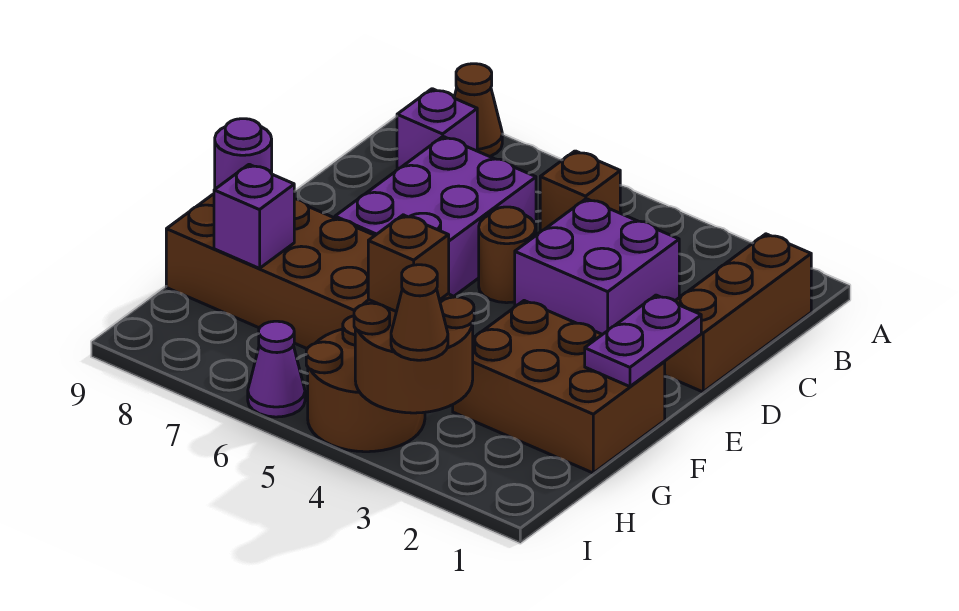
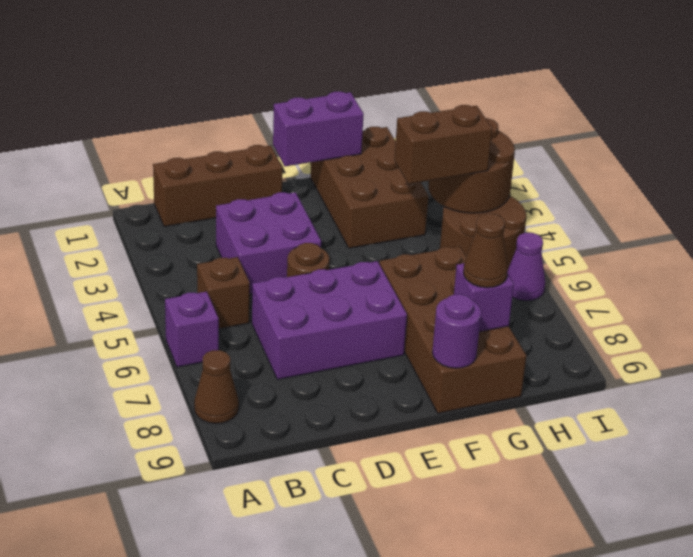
purple 1x1 brick [397,89,477,170] -> purple 1x1 brick moved to [165,292,219,367]
purple 1x2 plate [585,295,701,387] -> purple 1x2 brick [273,92,364,166]
brown 1x1 brick [368,215,449,312] -> brown 1x2 brick [394,105,492,184]
brown 1x1 cone [391,265,448,360] -> brown 1x1 cone moved to [463,214,508,288]

